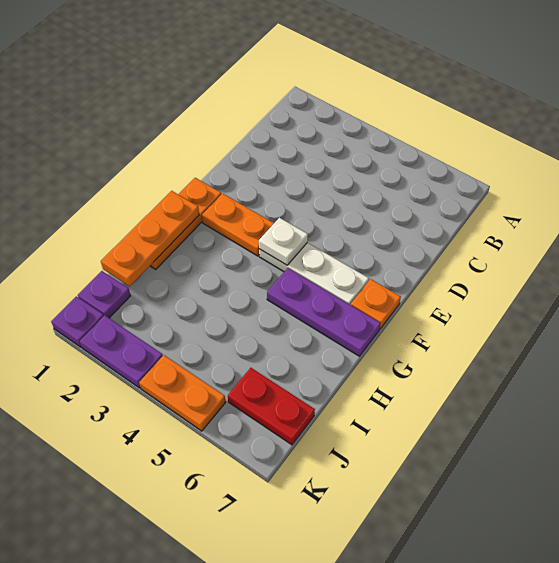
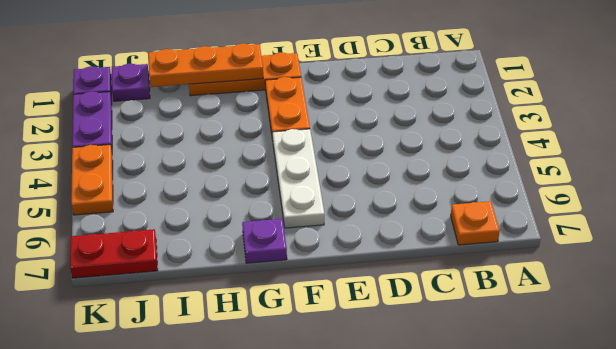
white 1x1 plate [259,218,308,265] -> none
orange 1x1 plate [351,279,401,329] -> orange 1x1 plate moved to [451,201,500,245]
purple 1x3 plate [267,268,381,356] -> purple 1x1 plate [242,219,287,263]
red 1x2 plate [228,368,315,445] -> red 1x2 plate turned to [70,229,158,278]

